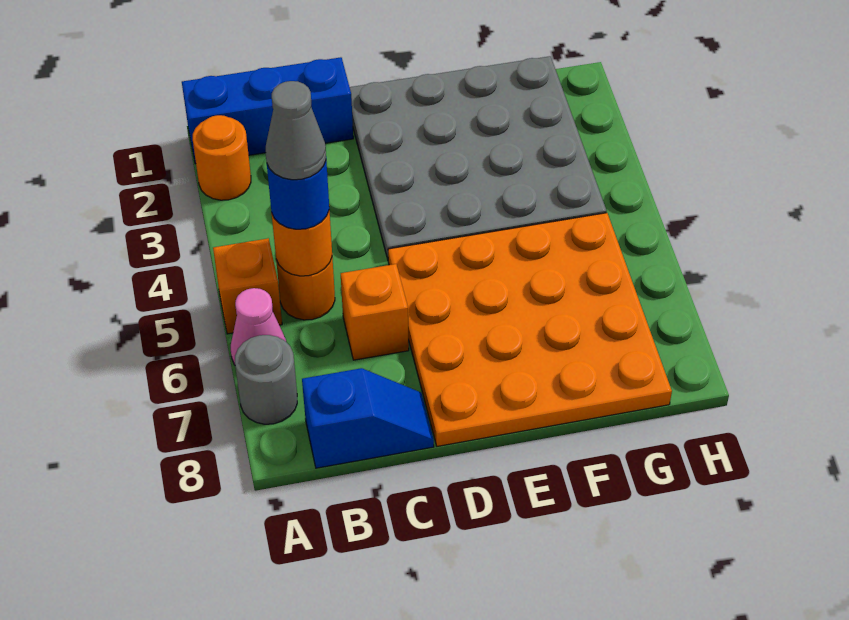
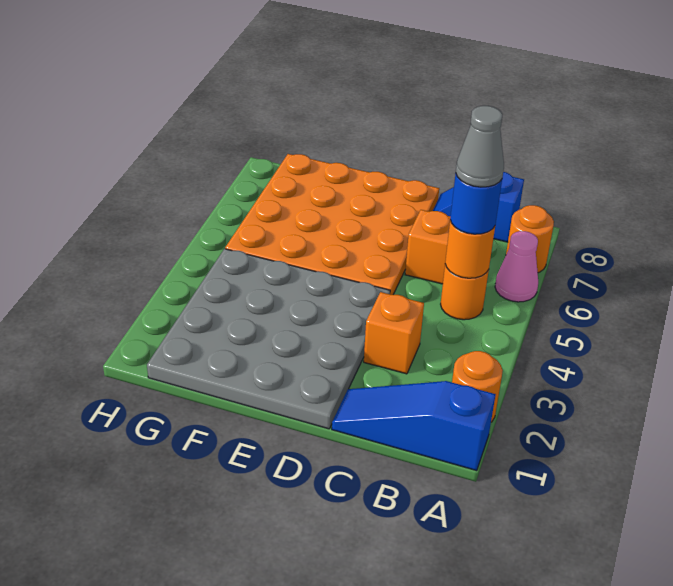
blue 1x3 brick [182,57,353,164] -> blue 1x3 slope [332,381,496,471]
orange 1x1 brick [213,238,282,334] -> orange 1x1 brick moved to [364,292,424,374]
grey 1x1 round brick [235,335,297,424] -> orange 1x1 round brick [506,205,554,273]

